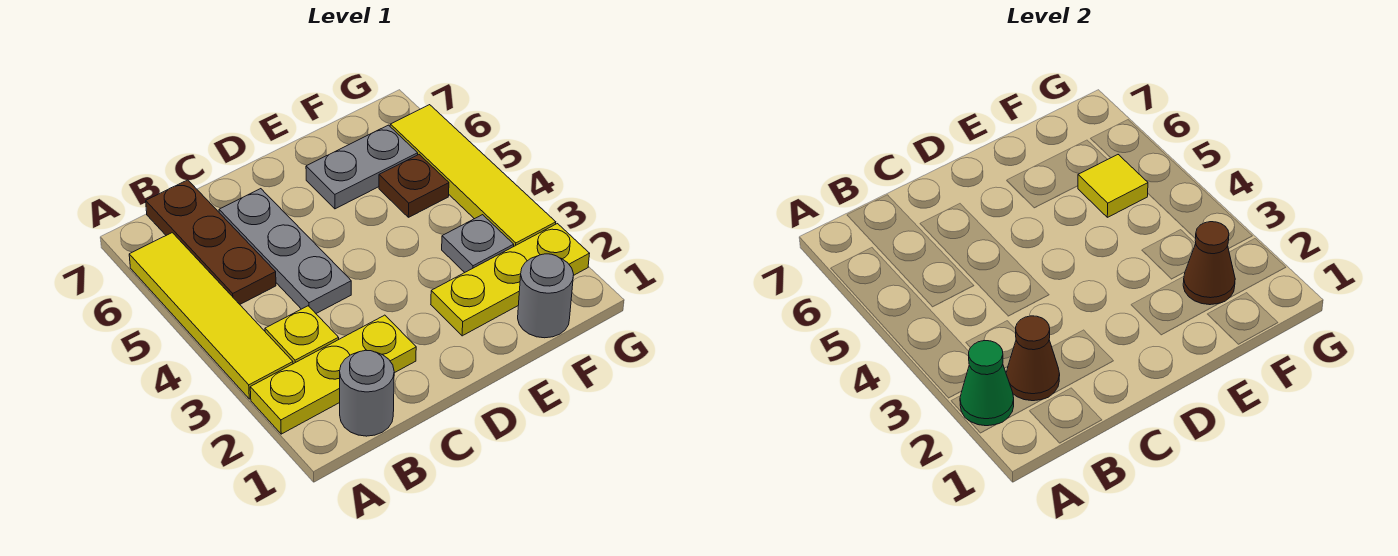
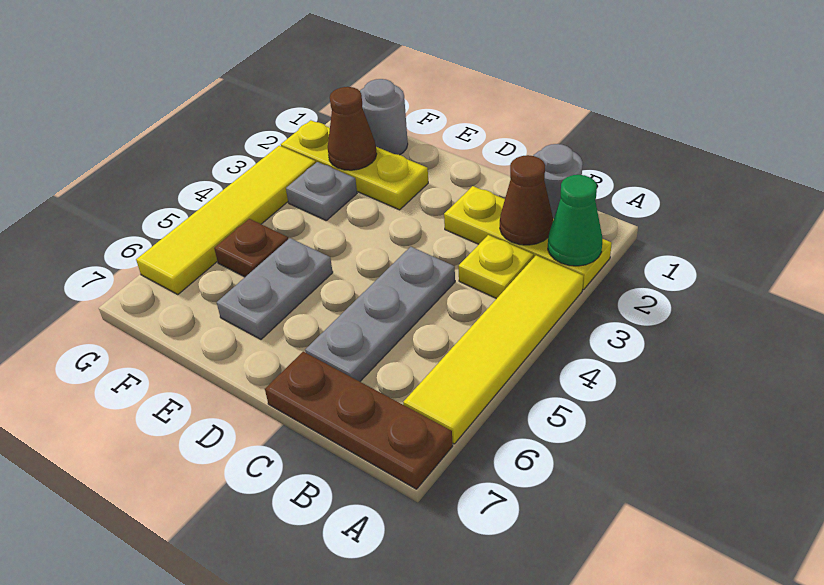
brown 1x3 plate [146,180,276,304] -> brown 1x3 plate turned to [265,352,453,489]
grey 1x2 plate [306,125,418,209] -> grey 1x2 plate turned to [217,238,333,339]
yellow 1x1 tile [1078,155,1148,217] -> none

